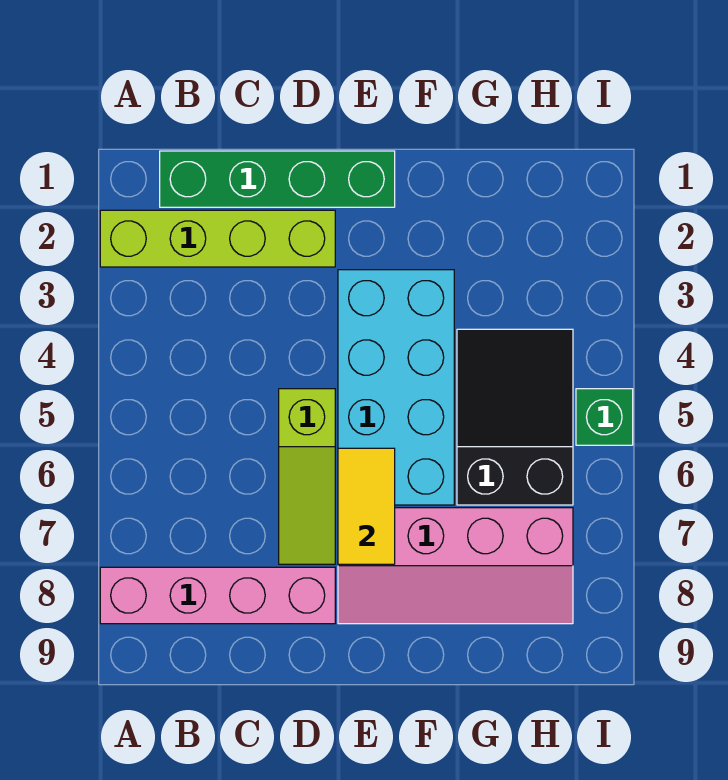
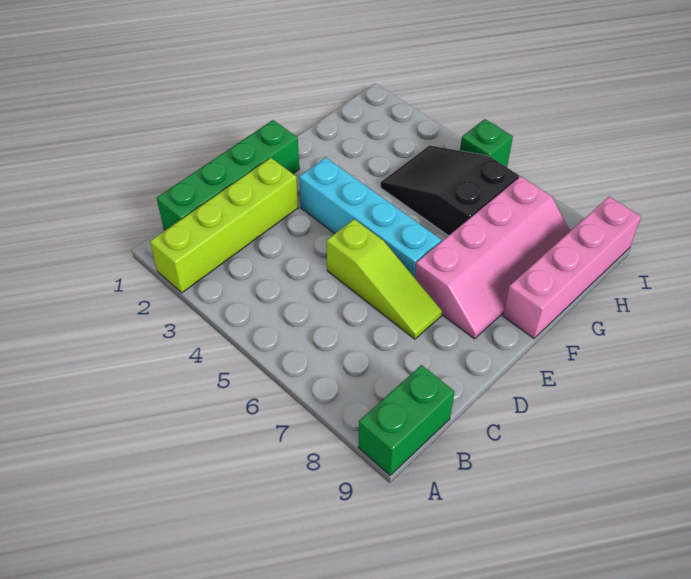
pink 1x4 brick [100,567,335,624] -> pink 1x4 brick moved to [503,197,641,338]
none -> green 1x2 brick [358,365,455,475]
cyan 2x4 brick [338,270,454,505] -> cyan 1x4 brick [299,158,441,278]
yellow 1x2 tile [338,448,395,564] -> none

